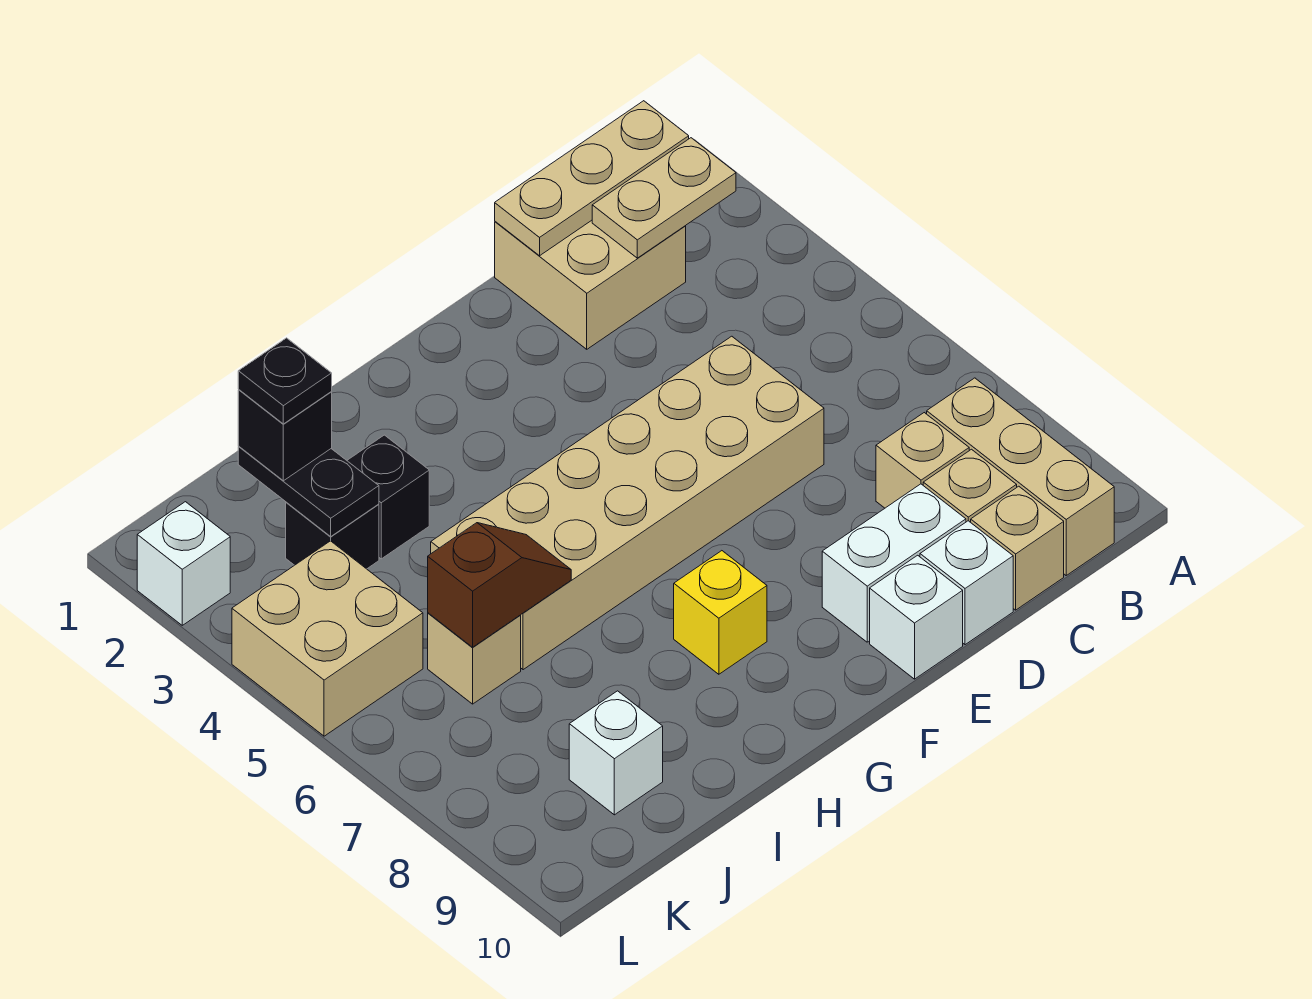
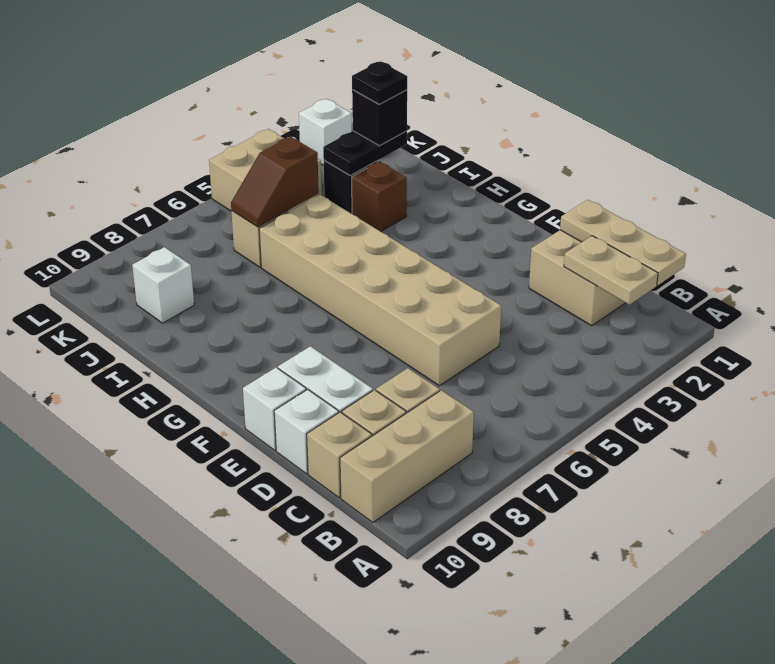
yellow 1x1 brick [674,551,767,674] -> none
black 1x1 brick [347,435,429,559] -> brown 1x1 brick [352,162,407,232]
brown 1x2 slope [428,523,571,647] -> brown 1x2 slope turned to [231,137,319,227]

